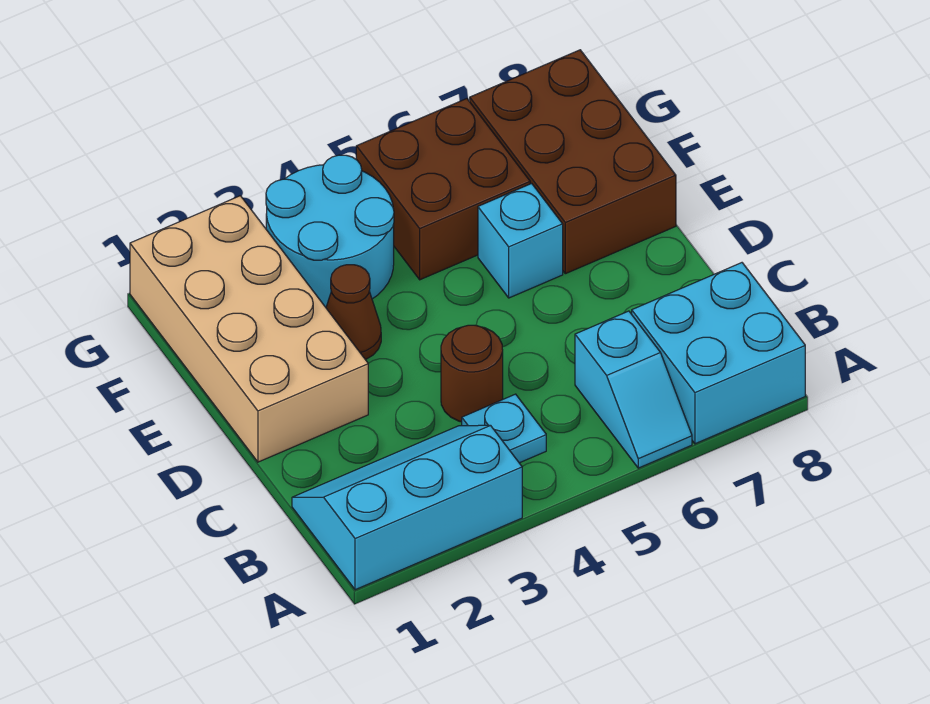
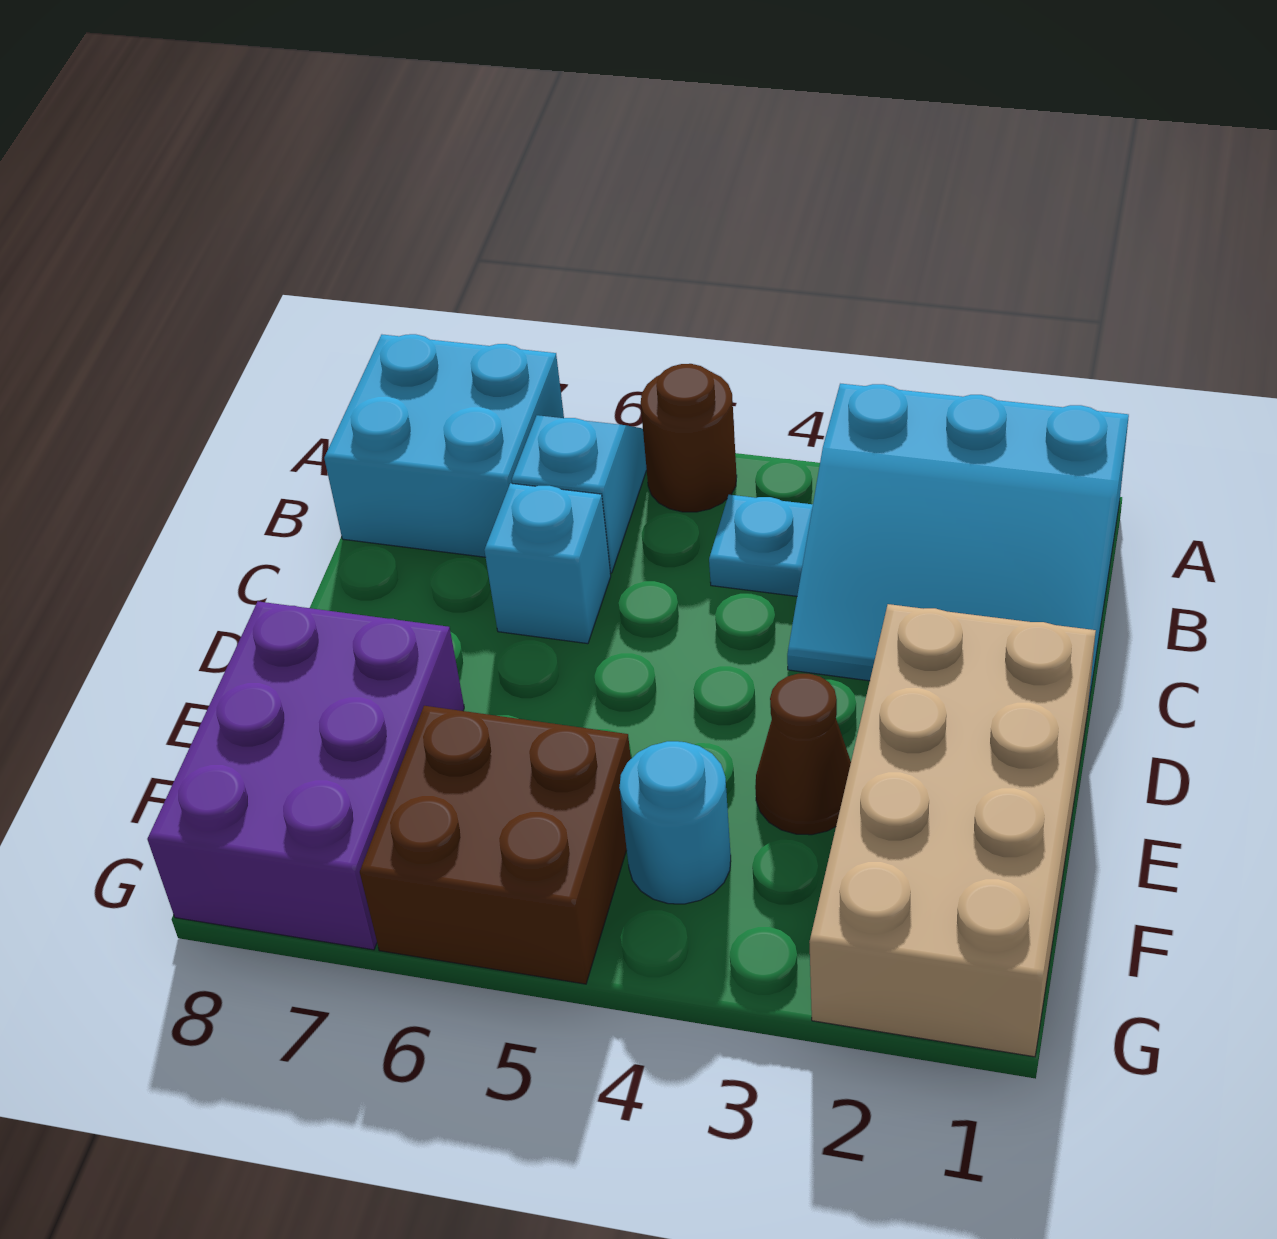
cyan 2x3 slope [292,425,522,590] -> cyan 3x3 slope [787,384,1129,706]
brown 1x1 round brick [441,325,503,422] -> brown 1x1 round brick moved to [641,364,737,512]
cyan 1x1 brick [478,184,563,298] -> cyan 1x1 brick moved to [484,483,611,644]
brown 2x3 brick [470,50,676,274] -> purple 2x3 brick [147,601,464,950]
cyan 2x2 round brick [266,155,394,307] -> cyan 1x1 round brick [619,741,731,904]

